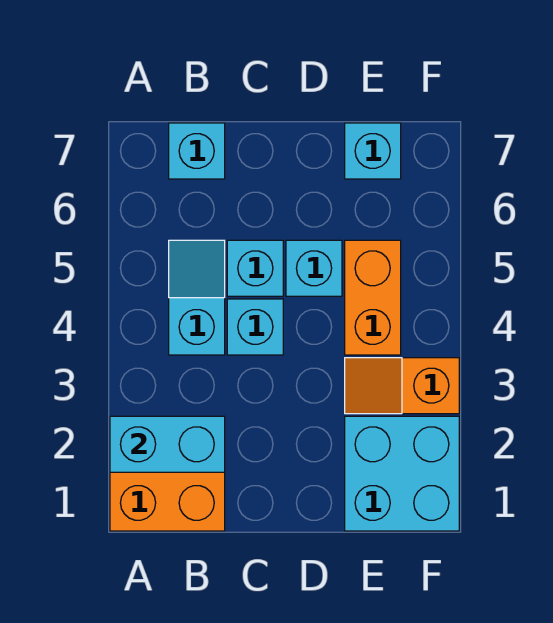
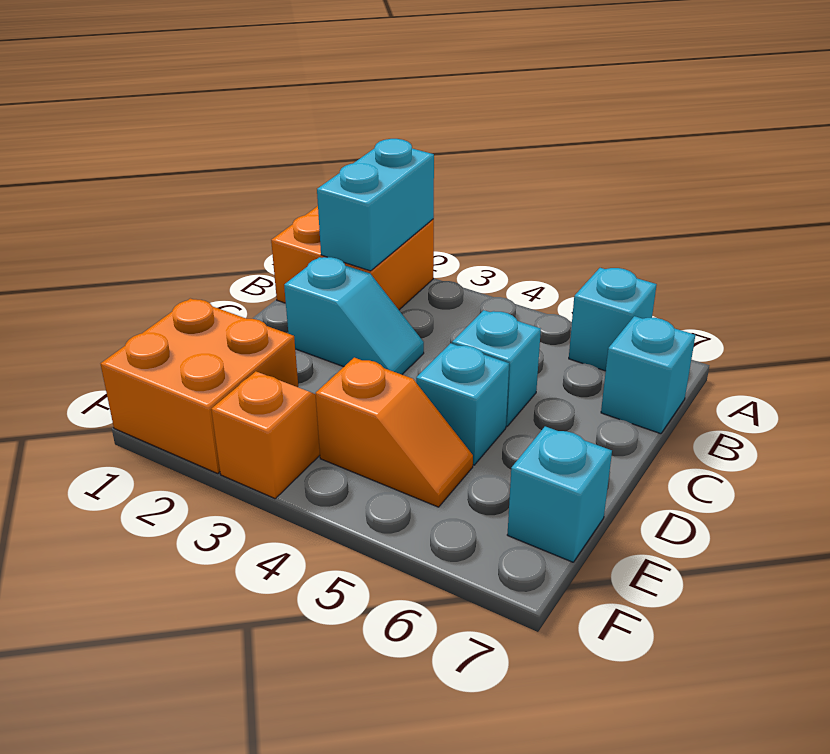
cyan 1x2 slope [169,240,225,355] -> cyan 1x2 slope moved to [284,257,424,374]
cyan 1x1 brick [227,299,283,355] -> cyan 1x1 brick moved to [569,268,657,371]
cyan 2x2 brick [345,416,459,531] -> orange 2x2 brick [101,298,298,474]
orange 1x2 brick [345,240,401,355] -> orange 1x2 slope [315,358,473,507]

